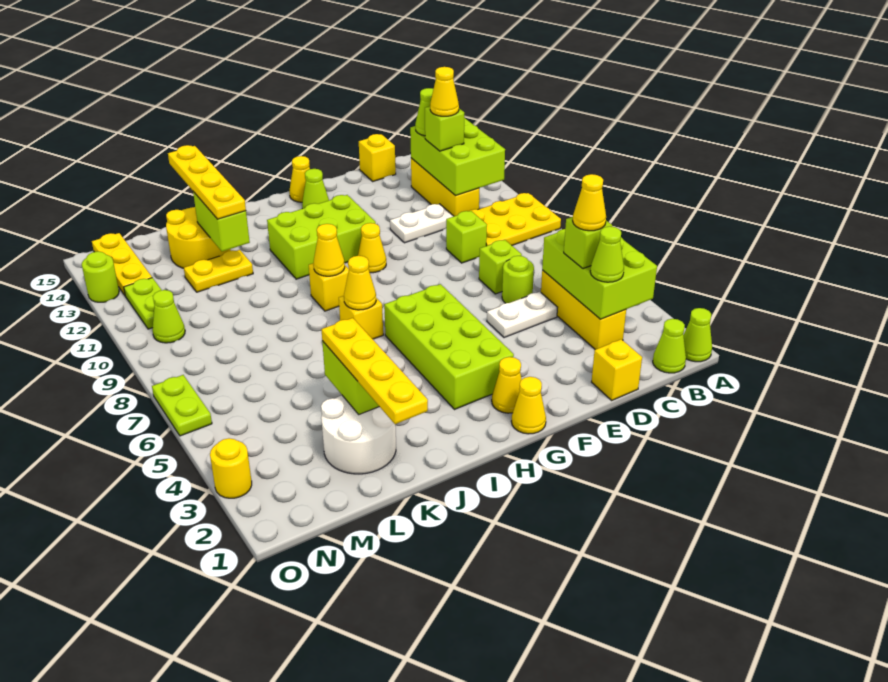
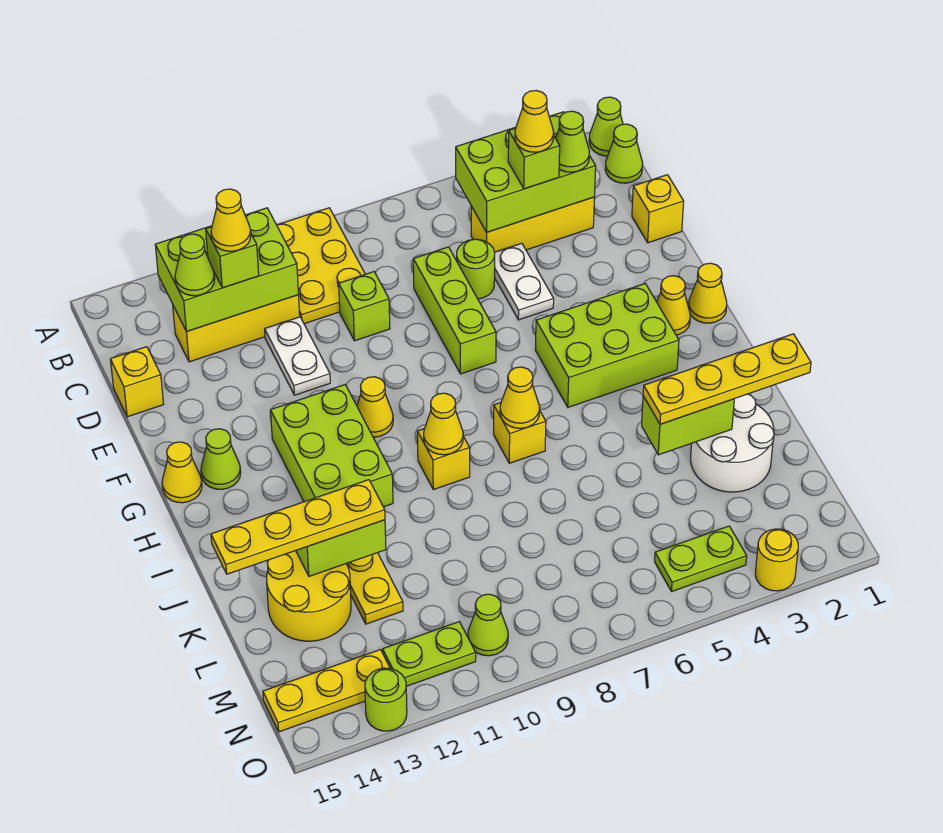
lime 1x1 brick [479,240,522,294] -> lime 1x3 brick [413,247,496,374]
lime 2x4 brick [384,284,514,410] -> lime 2x3 brick [535,284,679,407]
lime 1x2 plate [152,375,212,436] -> lime 1x2 plate moved to [655,526,747,592]

